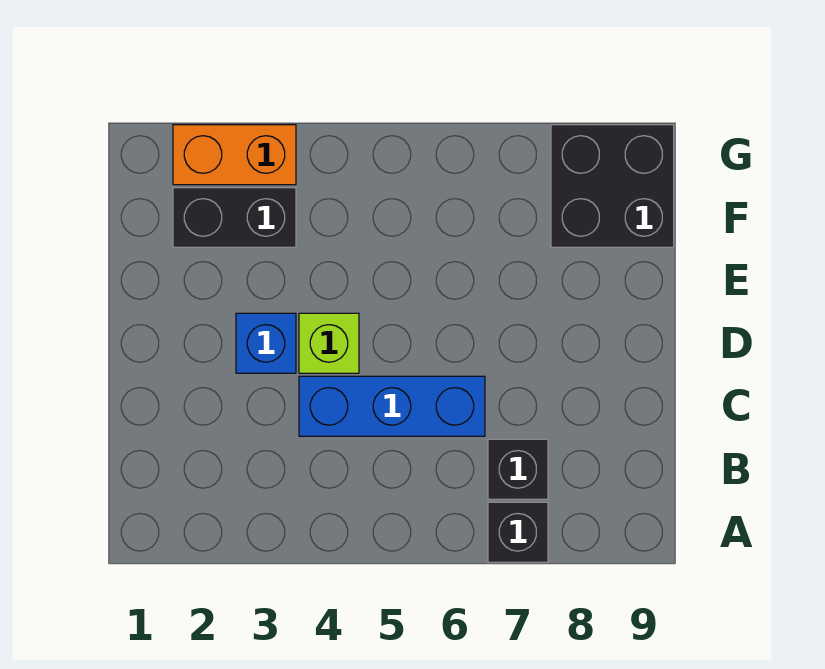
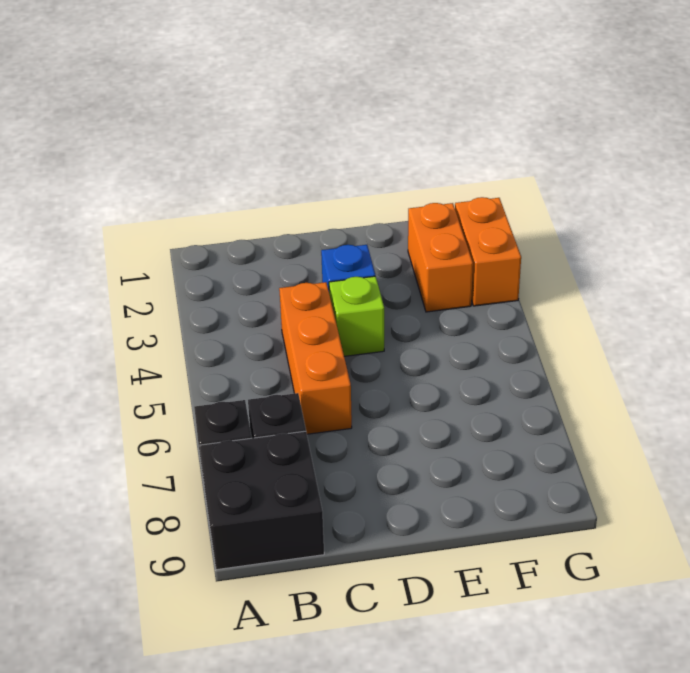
blue 1x3 brick [299,376,485,436] -> orange 1x3 brick [279,282,352,434]
black 1x2 brick [173,188,296,247] -> orange 1x2 brick [408,203,473,312]
black 2x2 brick [551,125,674,247] -> black 2x2 brick moved to [200,431,324,570]

